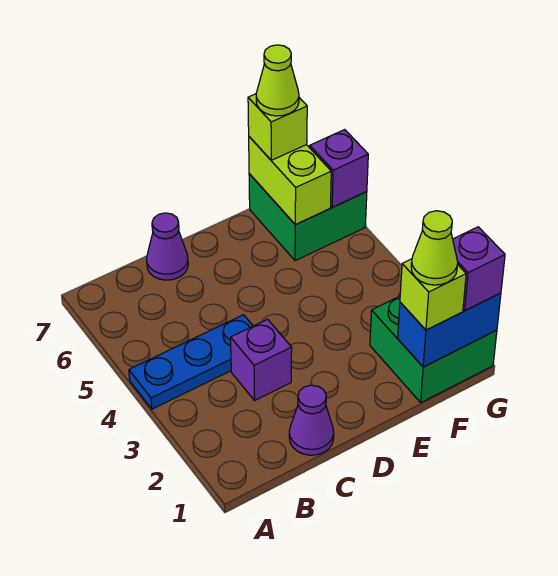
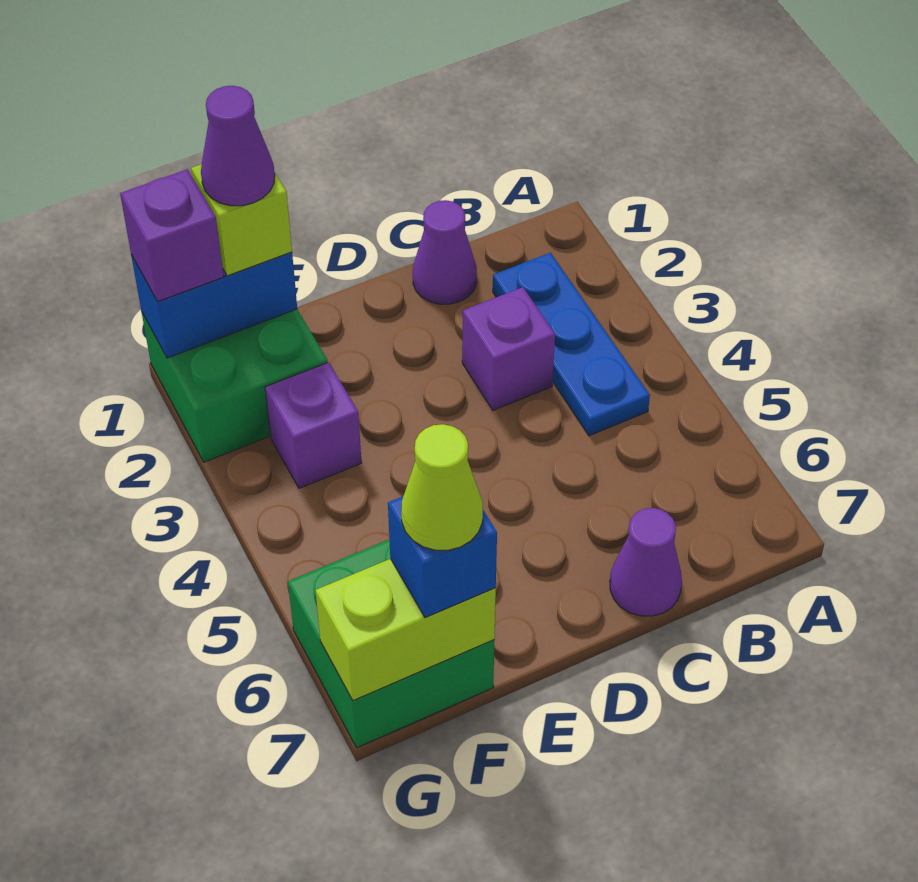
blue 1x3 plate [129,315,253,409] -> blue 1x3 plate turned to [493,253,650,436]
lime 1x1 cone [411,211,458,285] -> purple 1x1 cone [201,86,275,206]
lime 1x2 brick [249,137,331,225] -> lime 1x2 brick turned to [316,559,496,701]
lime 1x1 brick [248,94,307,160] -> blue 1x1 brick [388,496,497,618]
purple 1x1 brick [309,130,368,207] -> purple 1x1 brick moved to [265,362,361,488]

